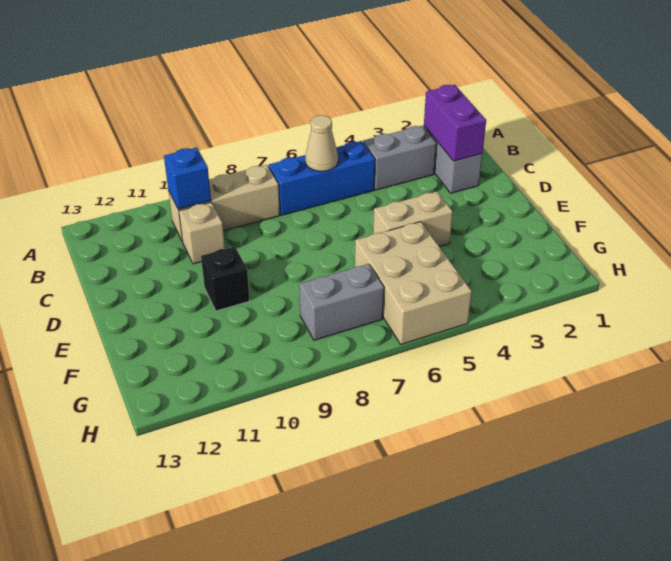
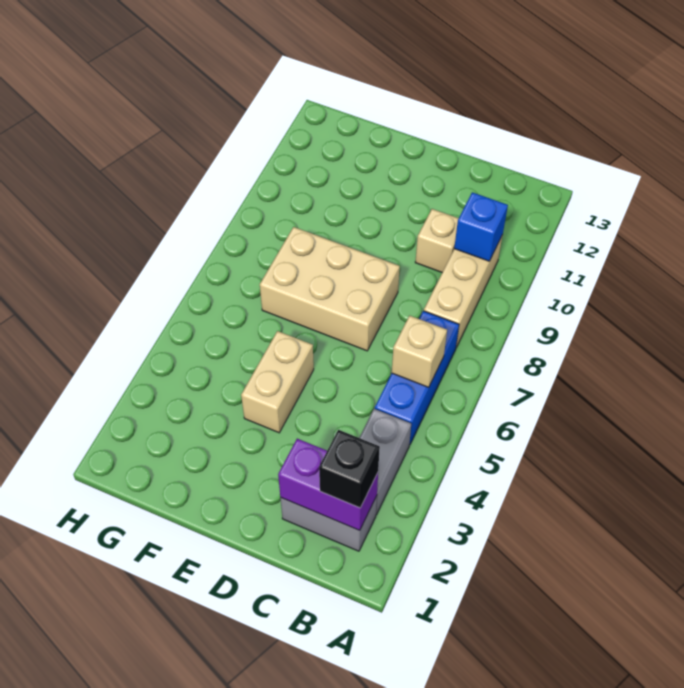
tan 1x1 cone [305,115,338,171] -> tan 1x1 brick [392,316,447,387]
black 1x1 brick [201,247,249,311] -> black 1x1 brick moved to [319,430,380,508]
tan 2x3 brick [355,222,472,344] -> tan 2x3 brick moved to [260,227,400,351]
grey 1x2 brick [299,264,384,340] -> none

